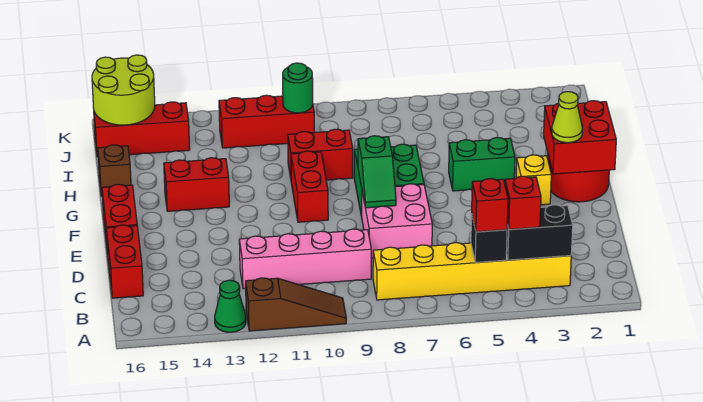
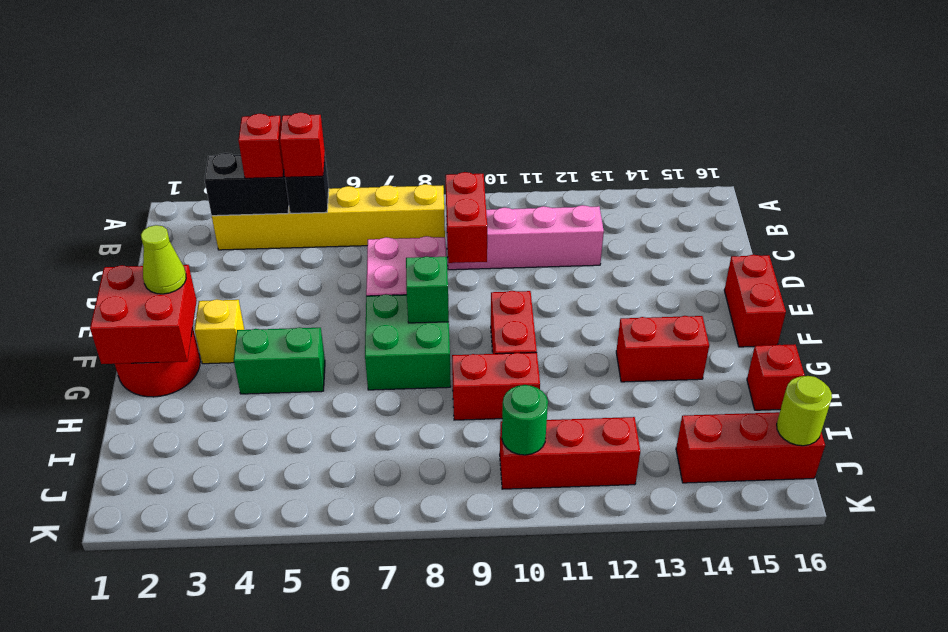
brown 1x3 slope [246,278,346,331] -> none
green 1x1 cone [215,280,246,332] -> none
red 1x2 brick [106,225,143,298] -> red 1x2 brick moved to [446,172,487,263]
brown 1x1 brick [98,145,131,196] -> red 1x1 brick [747,344,805,410]
lime 2x2 round brick [92,55,155,125] -> lime 1x1 round brick [777,376,832,446]

